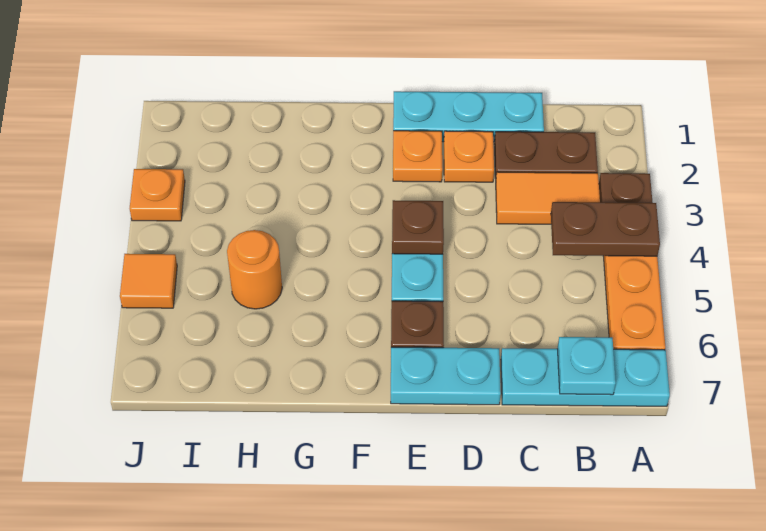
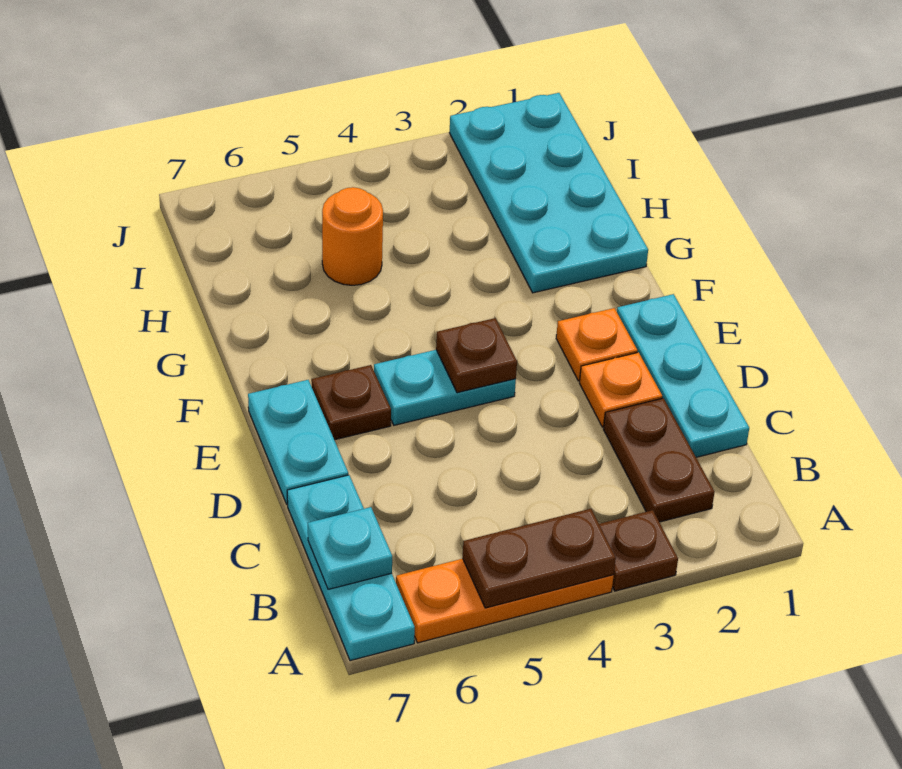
brown 1x2 plate [551,202,660,256] -> brown 1x2 plate turned to [462,509,616,608]
orange 1x2 tile [496,172,600,224] -> none
none -> cyan 2x4 plate [450,93,648,293]
orange 1x1 plate [130,169,185,221] -> none
orange 1x1 tile [120,254,177,308] -> none

